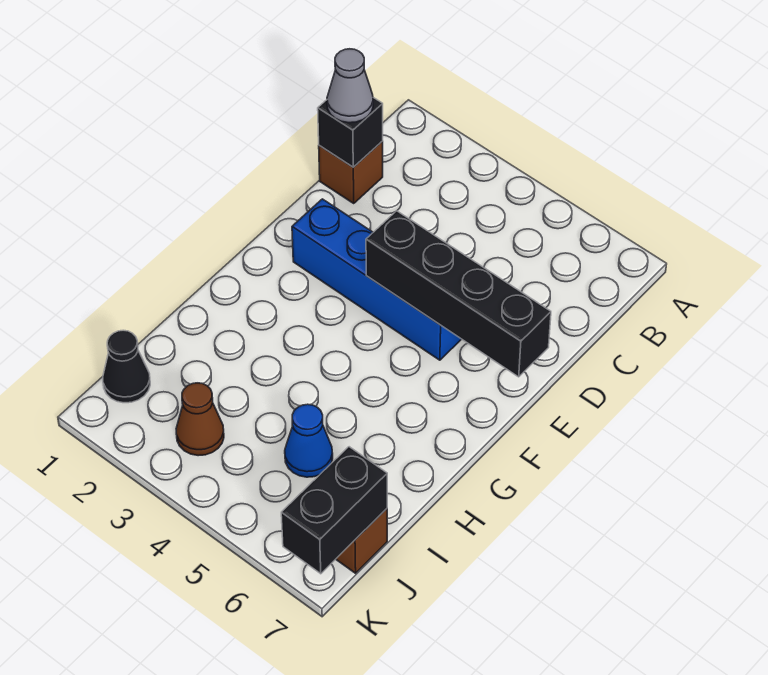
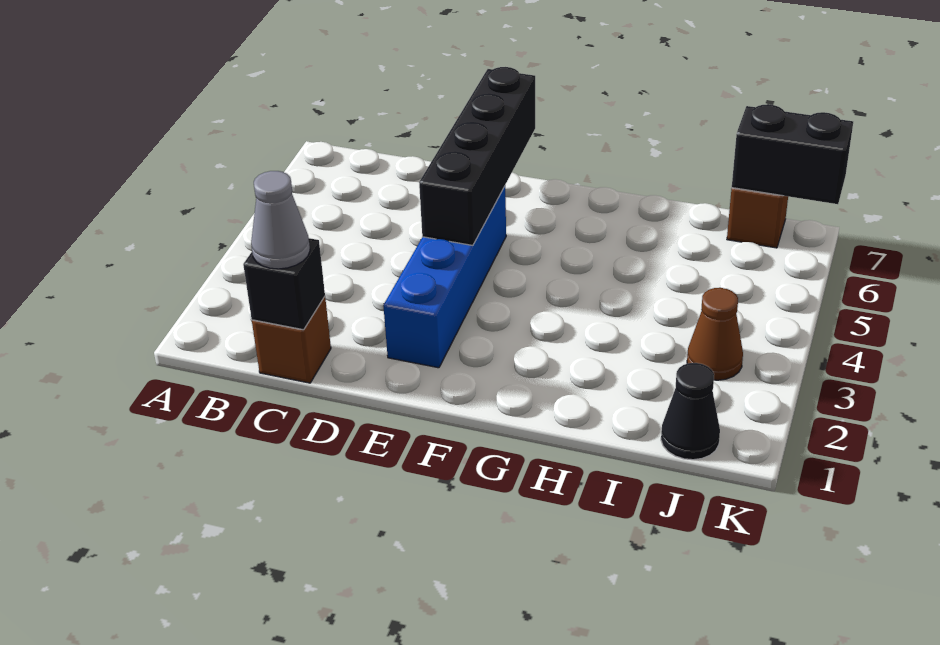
blue 1x1 cone [285,404,333,477] -> none

